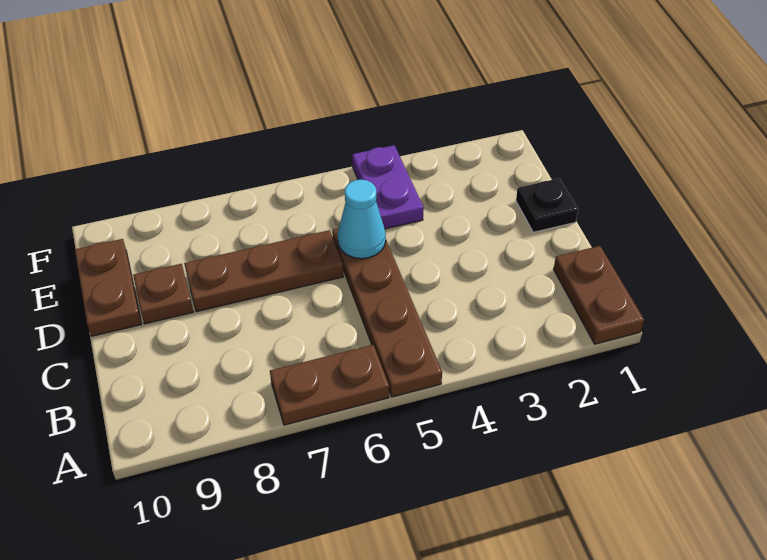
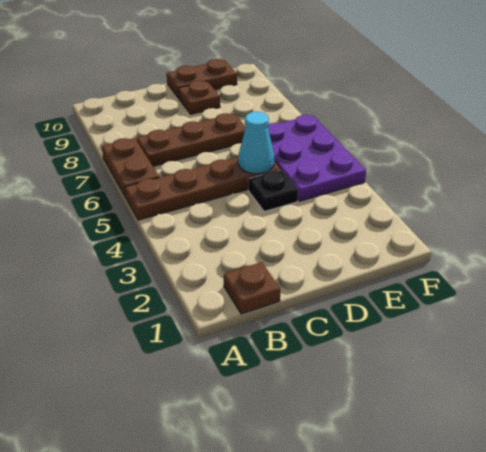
brown 1x2 plate [554,246,644,344] -> brown 1x1 plate [224,262,280,314]
black 1x1 plate [516,178,578,232] -> black 1x1 plate moved to [248,170,298,212]
brown 1x3 plate [184,230,343,312] -> brown 1x3 plate turned to [137,113,245,166]
purple 1x2 plate [352,145,424,229] -> purple 2x3 plate [268,115,366,201]

